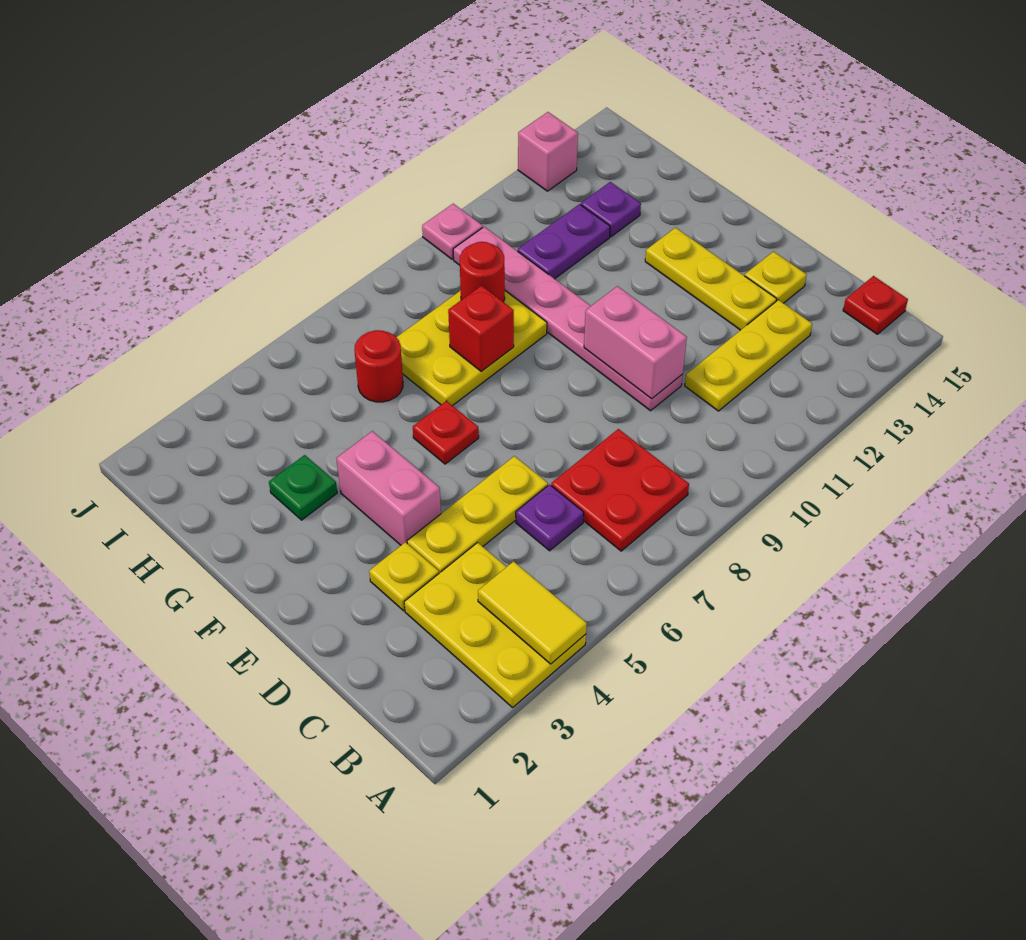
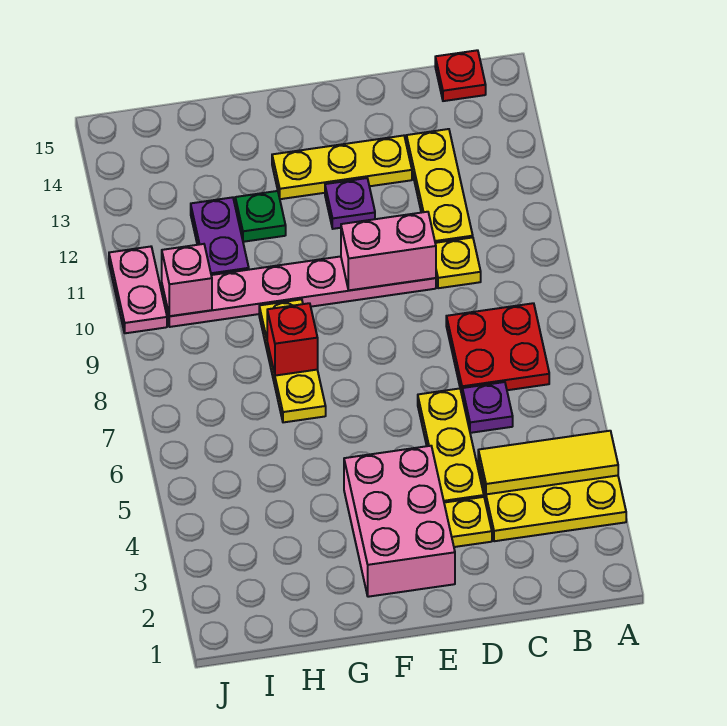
yellow 1x2 tile [478,561,587,664] -> yellow 1x3 tile [478,431,618,494]
yellow 1x1 plate [745,252,807,303] -> yellow 1x1 plate moved to [435,237,481,288]
pink 1x2 brick [336,431,441,545] -> pink 2x3 brick [344,446,455,597]
red 1x1 plate [413,401,479,464] -> none
green 1x1 plate [269,455,337,520] -> green 1x1 plate moved to [235,191,286,242]
yellow 2x3 plate [396,290,547,406] -> yellow 1x3 plate [259,299,326,422]
red 1x1 round brick [354,330,403,402] -> none
red 1x1 round brick [460,242,505,302] -> none
purple 1x1 plate [581,182,641,237] -> purple 1x1 plate moved to [325,178,375,229]
pink 1x1 plate [422,204,483,259] -> pink 1x2 plate [109,247,167,333]
pink 1x1 brick [518,112,578,191] -> pink 1x1 brick moved to [162,244,212,316]

